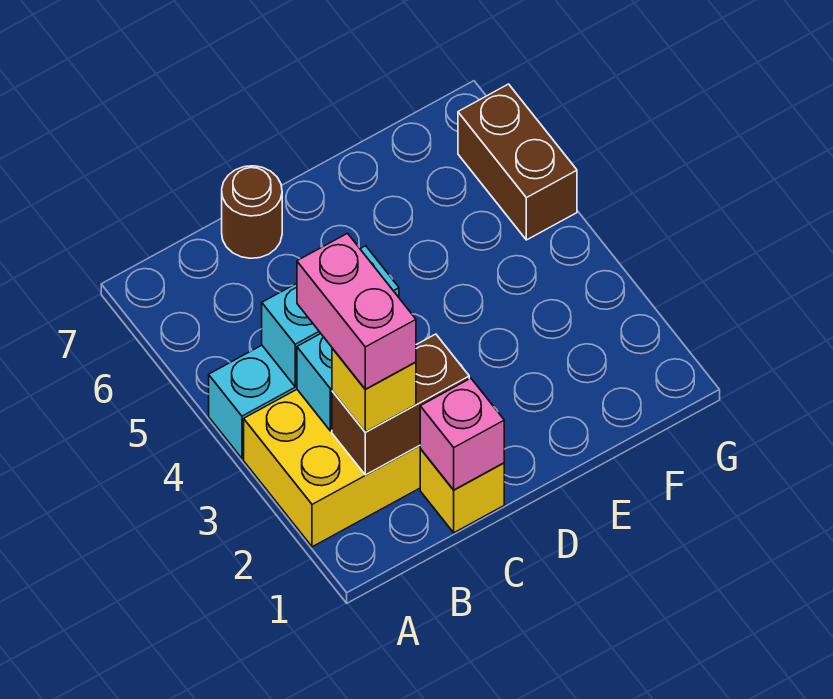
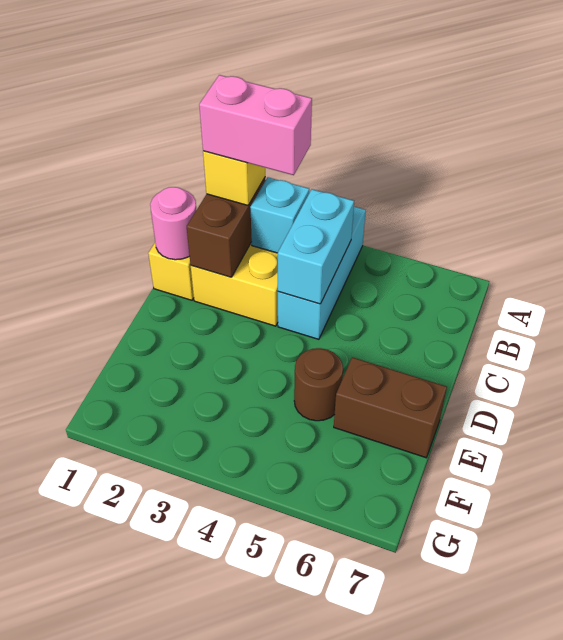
pink 1x1 brick [420,378,504,490] -> pink 1x1 round brick [150,187,196,260]
brown 1x1 round brick [222,166,282,258] -> brown 1x1 round brick moved to [294,348,343,421]
brown 1x2 brick [458,84,577,240] -> brown 1x2 brick moved to [334,357,447,458]

